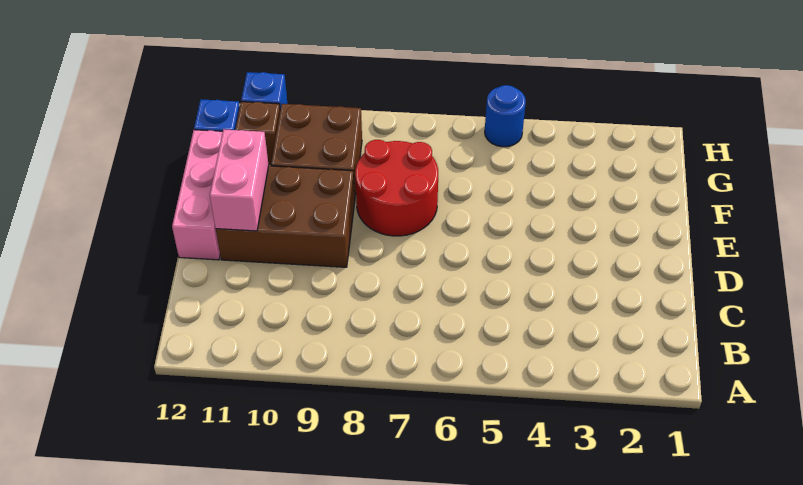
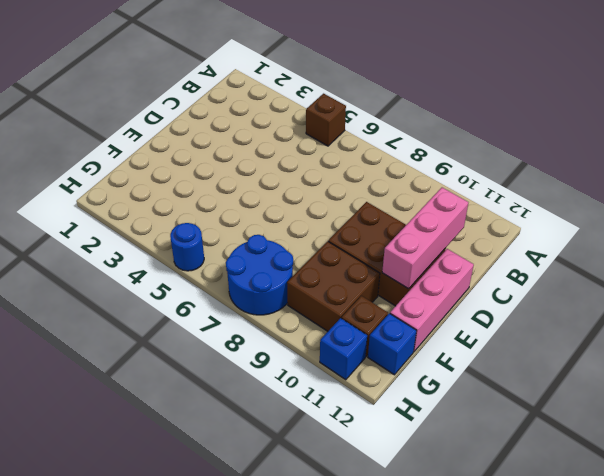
none -> brown 1x1 brick [306,94,346,146]
pink 1x2 brick [210,129,269,231] -> pink 1x3 brick [382,188,468,289]
red 2x2 round brick [355,140,438,236] -> none
none -> blue 2x2 round brick [226,235,293,315]

